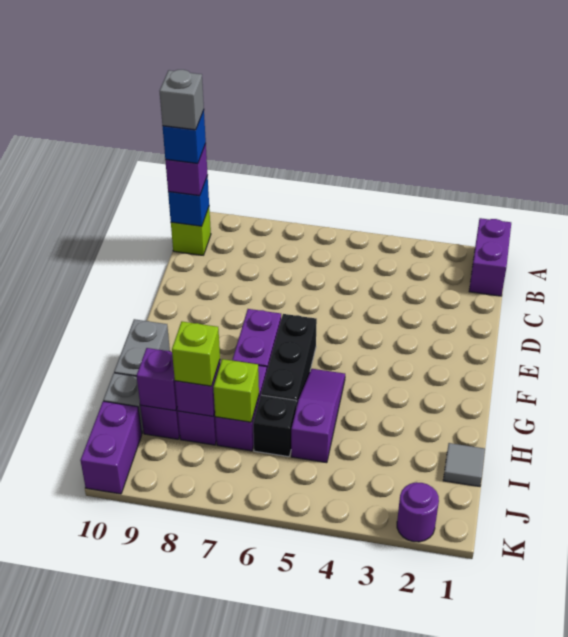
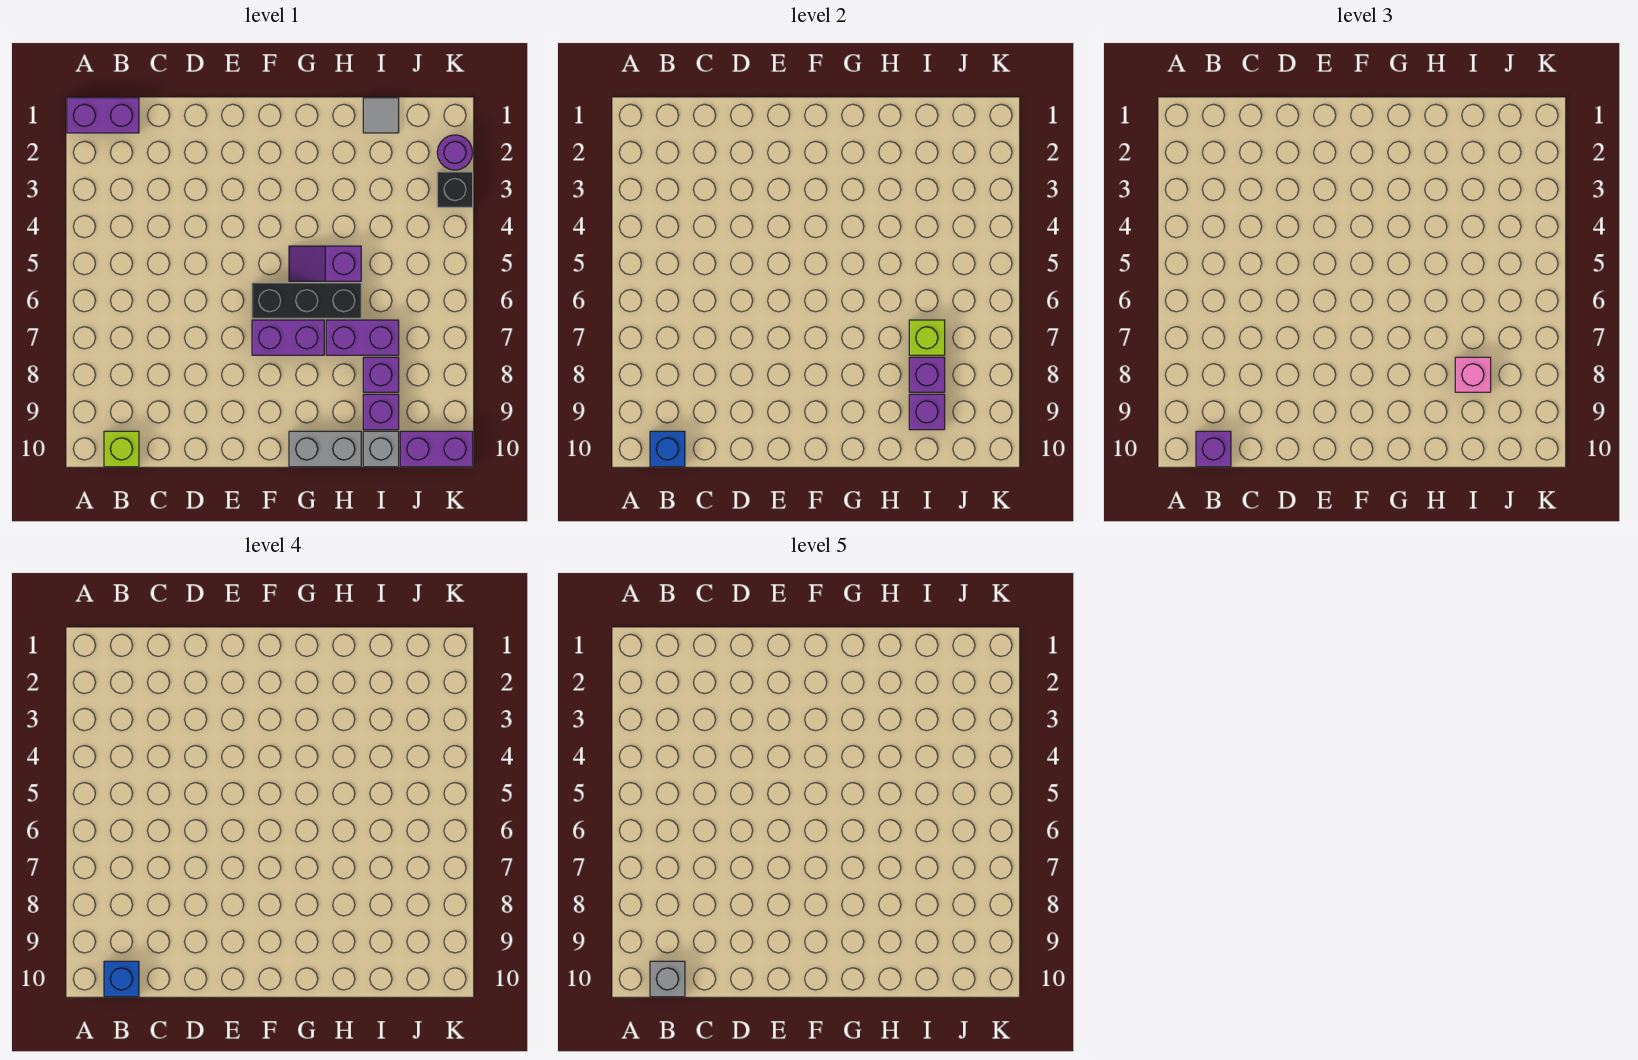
purple 1x3 slope [291,369,345,463] -> purple 1x2 slope [289,246,361,281]
black 1x1 brick [253,395,297,457] -> black 1x1 brick moved to [437,172,473,207]
lime 1x1 brick [172,322,220,386] -> pink 1x1 brick [1455,357,1491,392]

